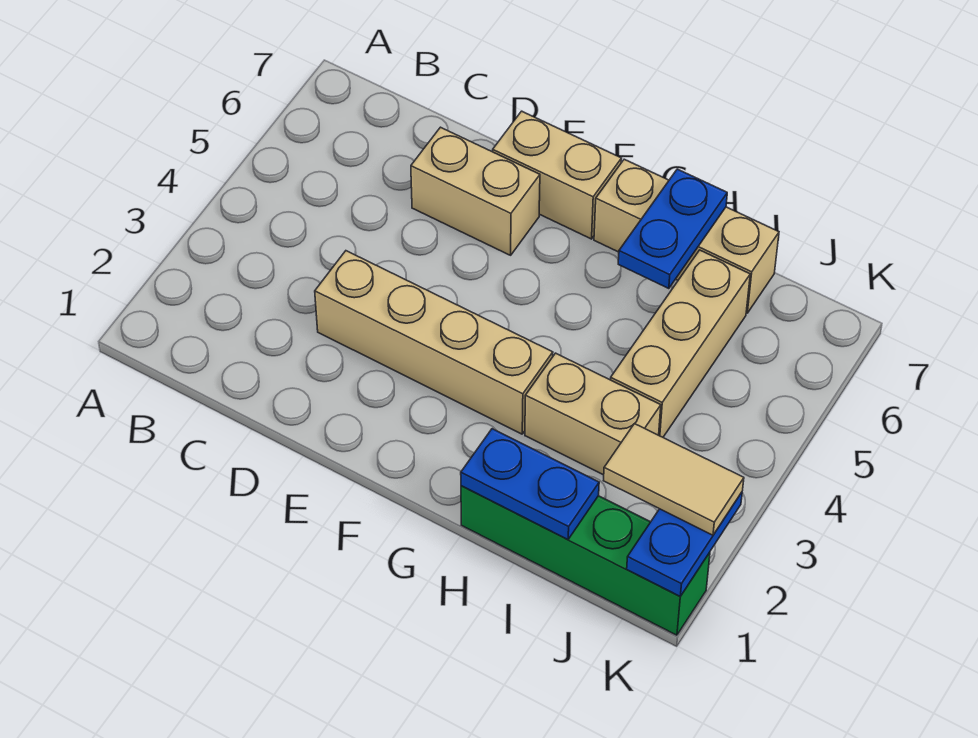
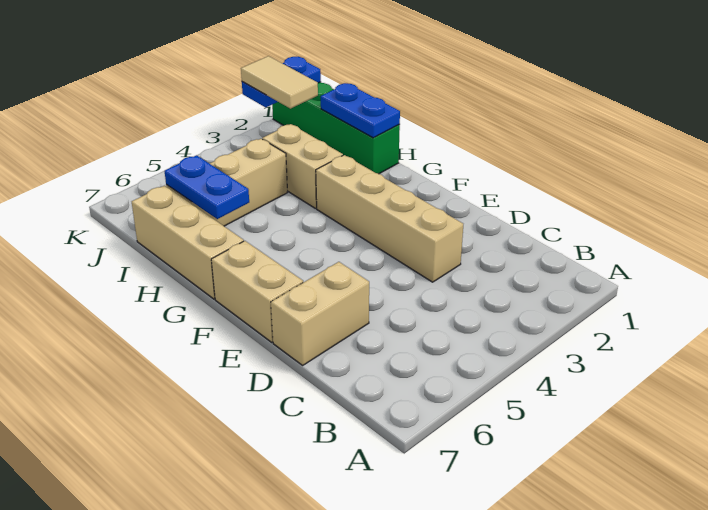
tan 1x2 brick [411,127,540,255] -> tan 1x2 brick turned to [271,262,369,365]
blue 1x2 plate [618,169,727,289] -> blue 1x2 plate turned to [165,155,249,219]

